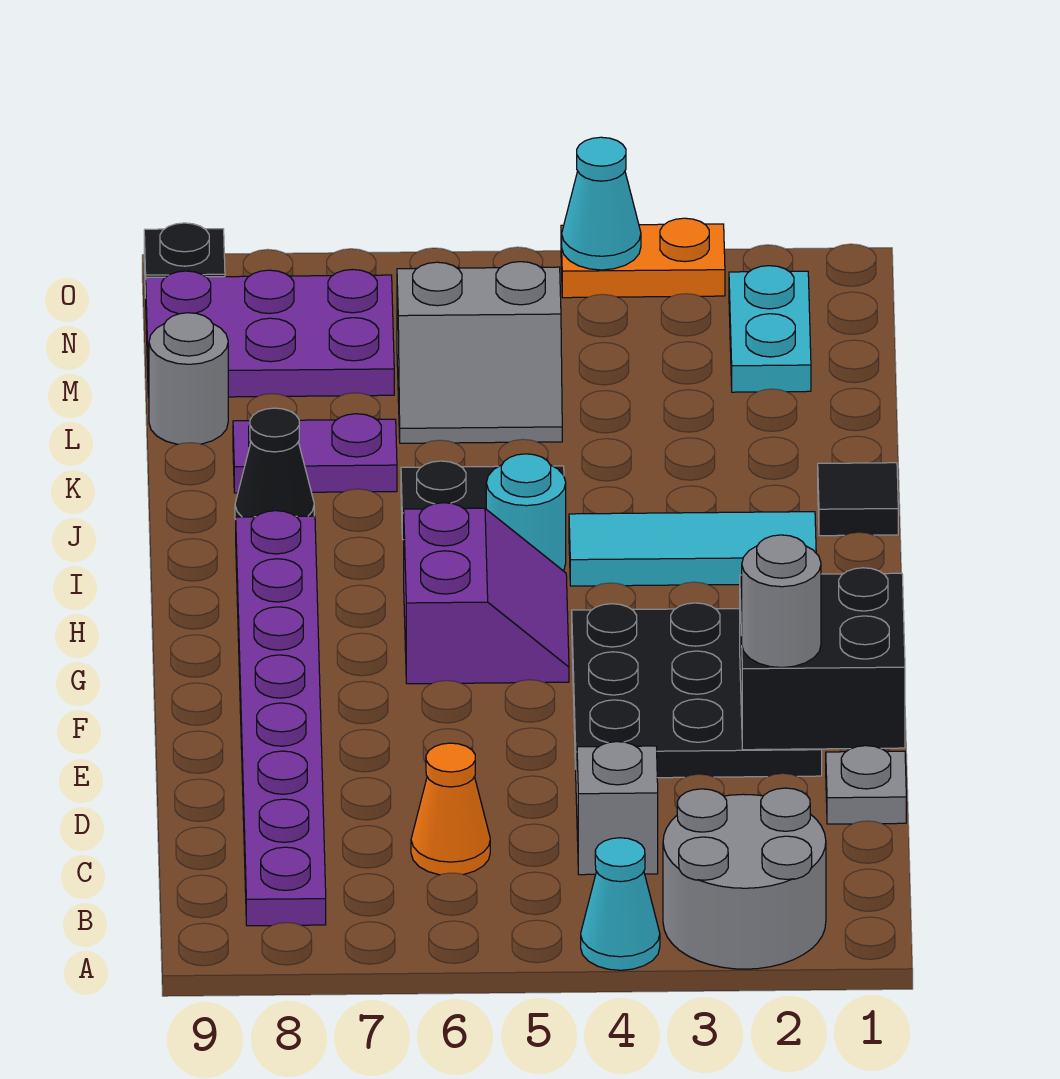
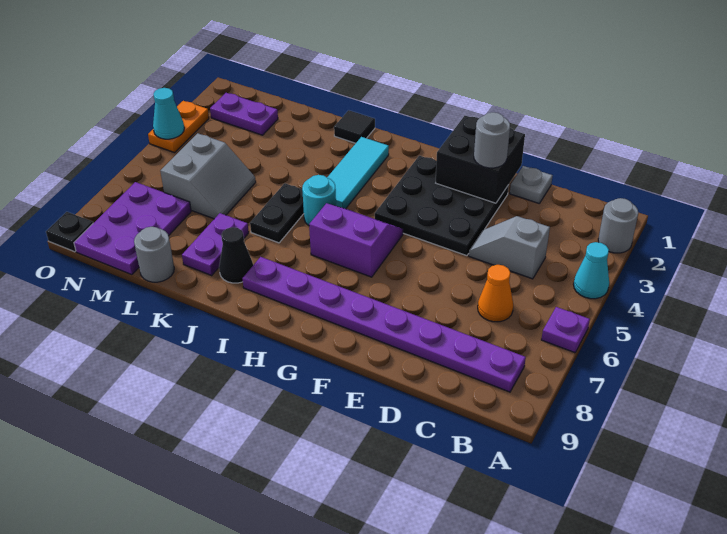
grey 2x2 round brick [663,788,826,969] -> grey 1x1 round brick [598,198,638,253]
none -> purple 1x1 plate [541,307,590,353]
cyan 1x2 plate [729,266,811,392] -> purple 1x2 plate [210,93,278,135]

